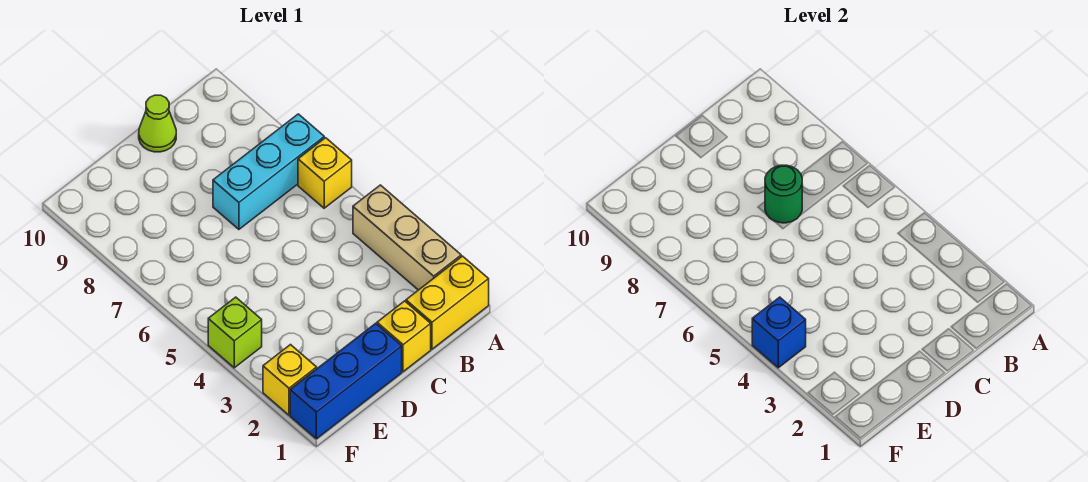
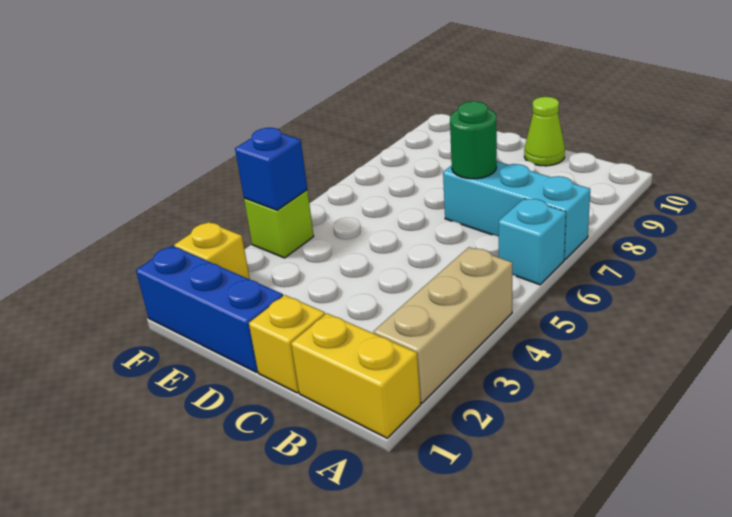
yellow 1x1 brick [298,138,352,208] -> cyan 1x1 brick [499,199,566,285]

